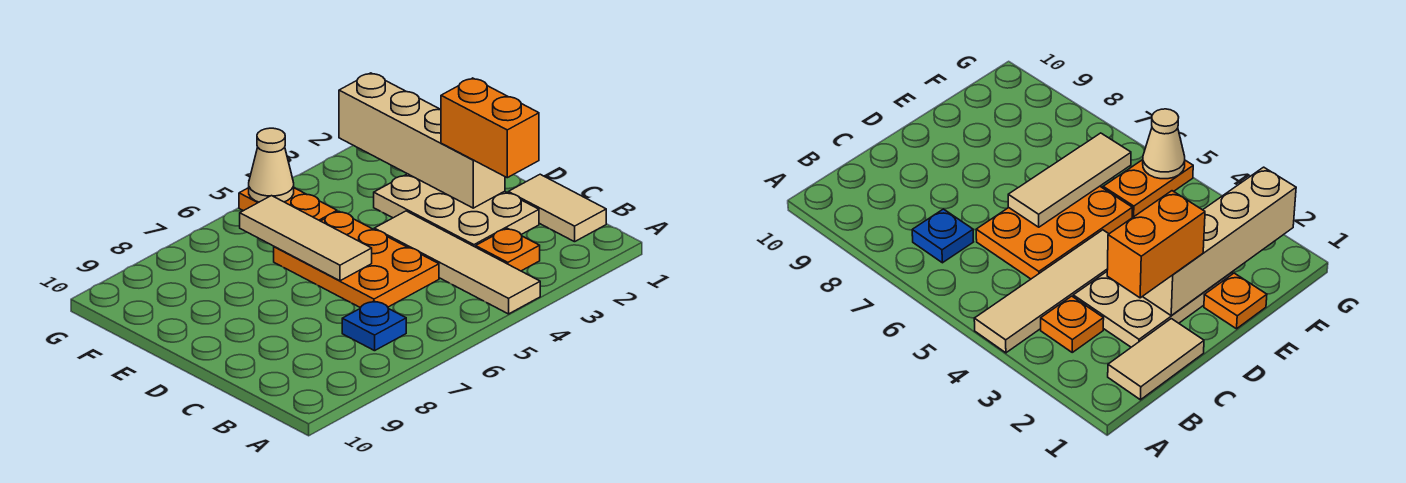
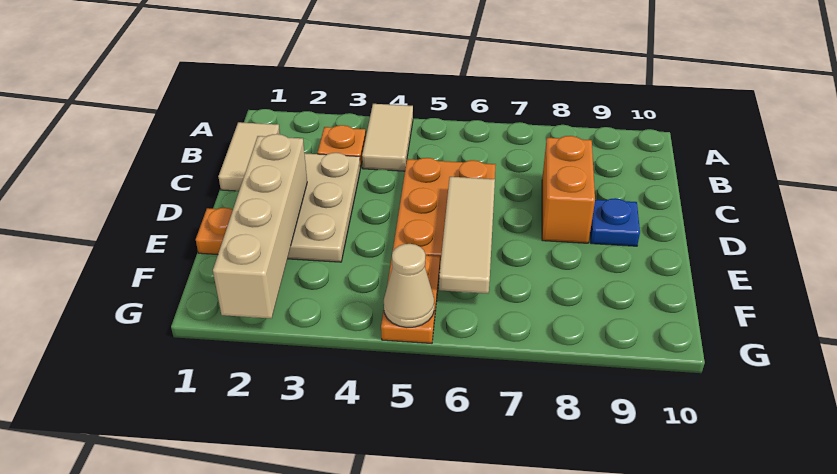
tan 1x4 tile [374,211,540,314] -> tan 1x2 tile [362,104,413,171]
blue 1x1 plate [342,301,406,351] -> blue 1x1 plate moved to [590,198,640,246]
orange 1x2 brick [441,78,539,178] -> orange 1x2 brick moved to [542,136,595,243]

